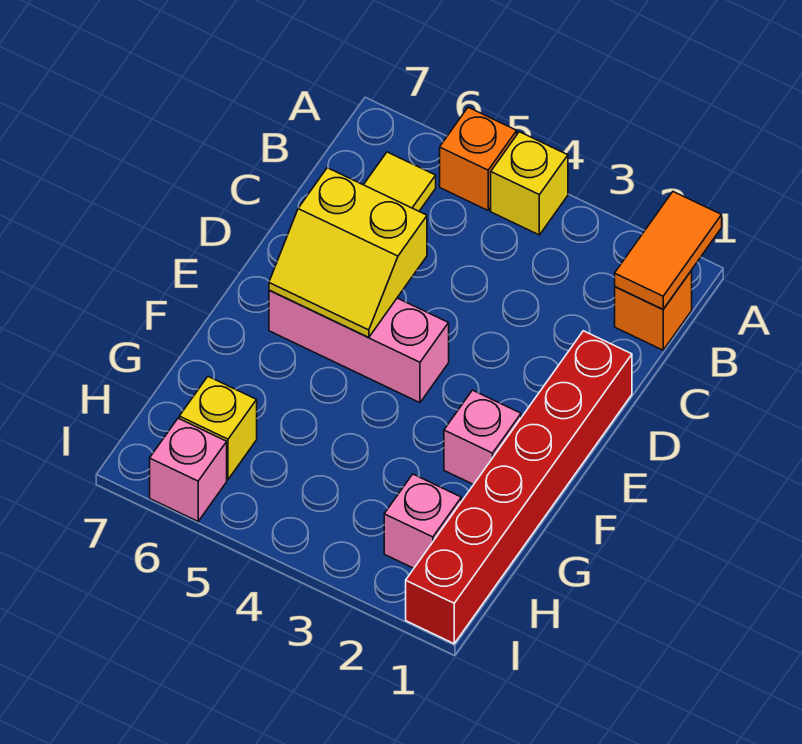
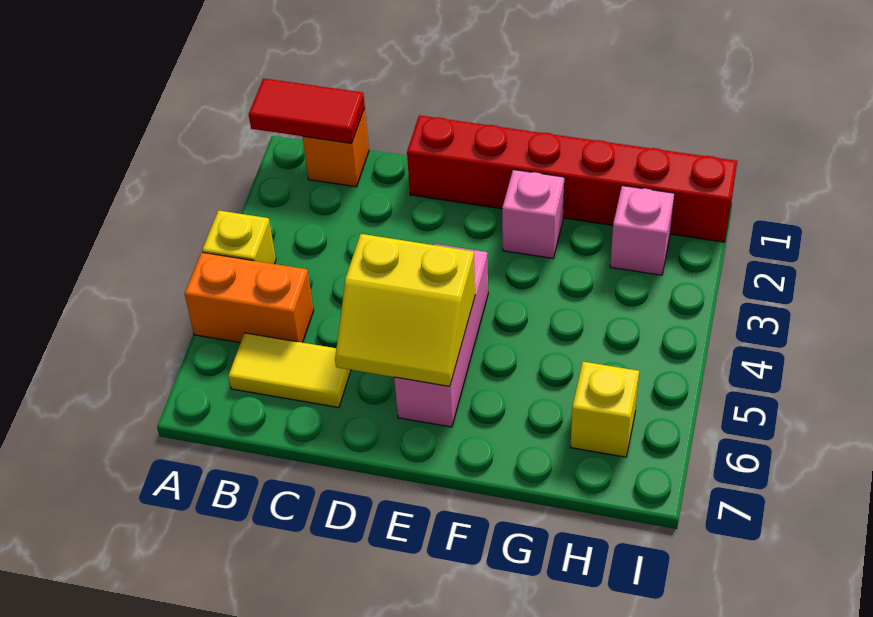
orange 1x2 tile [615,192,722,309] -> red 1x2 tile [249,78,365,143]
orange 1x1 brick [440,107,517,210] -> orange 1x2 brick [185,252,314,343]
yellow 2x2 slope [269,168,427,337] -> yellow 2x2 slope turned to [335,234,475,386]
pink 1x1 brick [150,418,227,521] -> none

